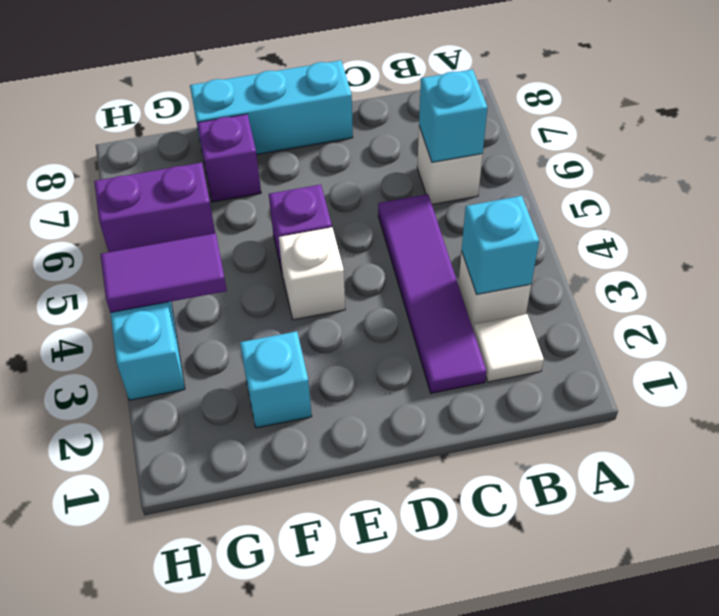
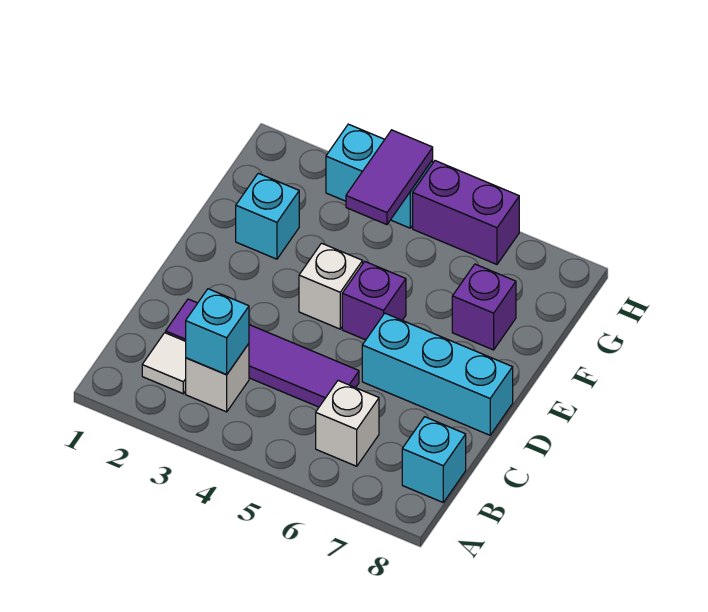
cyan 1x1 brick [419,69,488,162] -> cyan 1x1 brick moved to [402,417,466,502]
cyan 1x3 brick [190,60,353,154] -> cyan 1x3 brick turned to [362,313,513,435]
purple 1x2 brick [94,163,215,252] -> purple 1x2 brick turned to [413,161,519,264]

